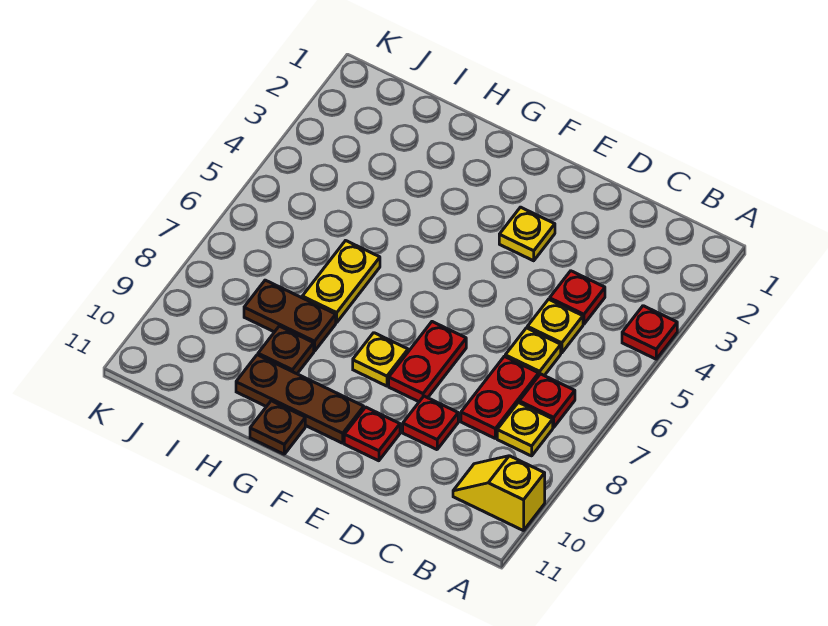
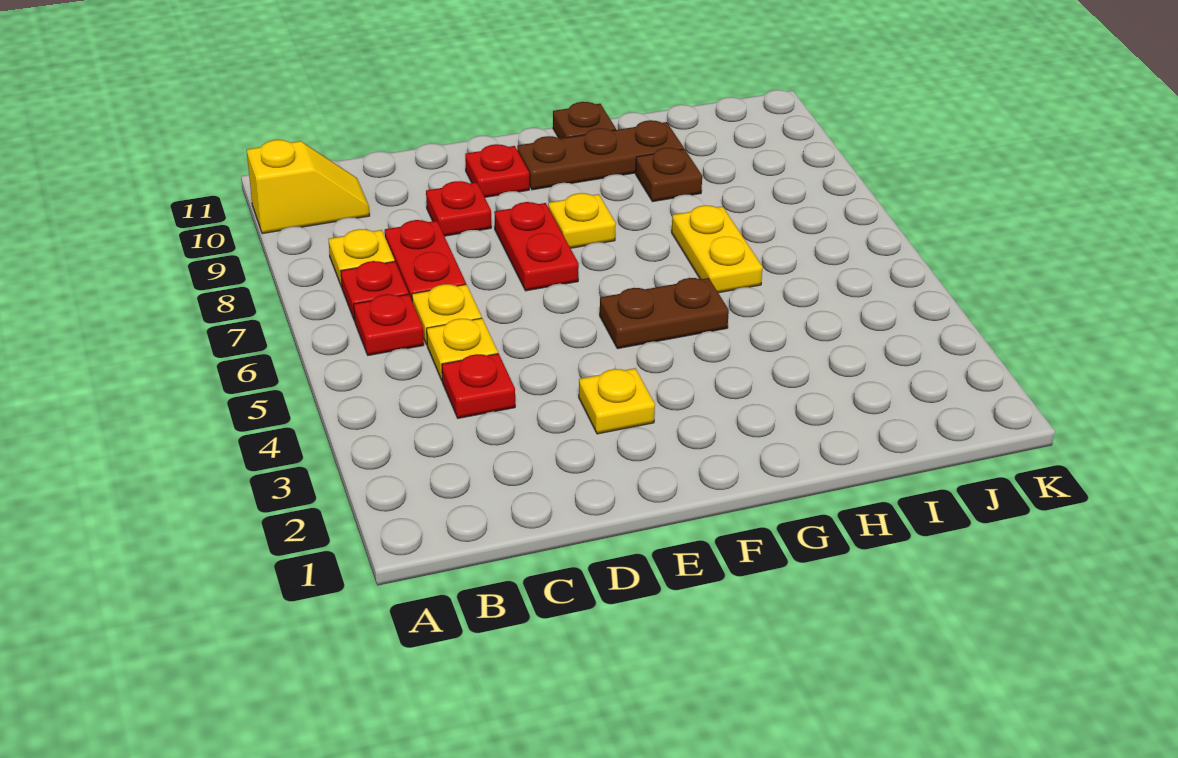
red 1x1 plate [622,306,677,359] -> red 1x1 plate moved to [354,294,424,355]
brown 1x2 plate [244,280,336,351] -> brown 1x2 plate moved to [600,278,729,349]

